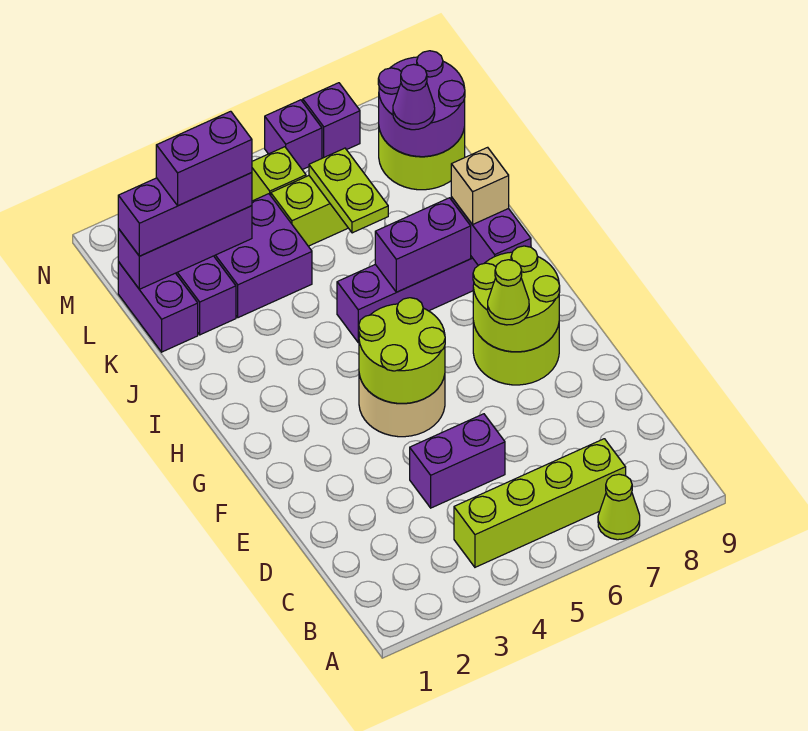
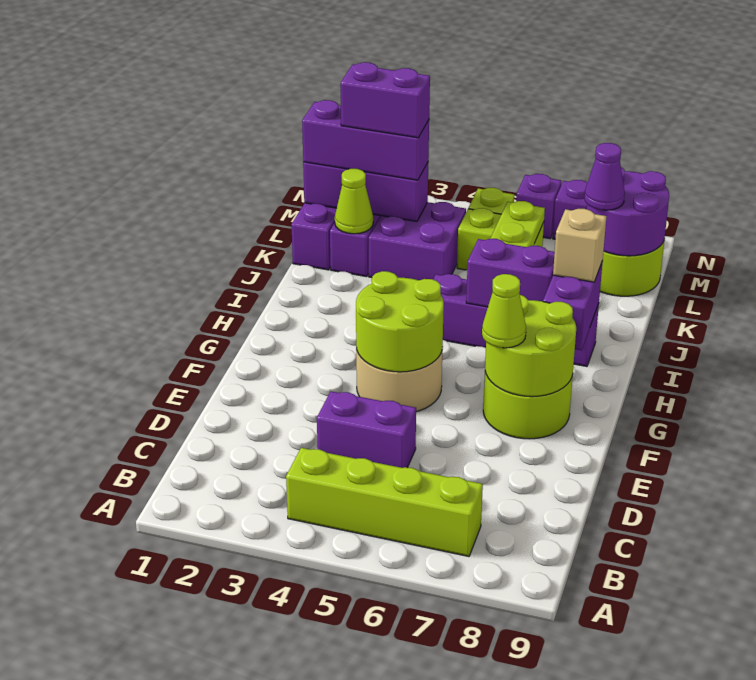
lime 1x1 cone [598,474,640,540] -> lime 1x1 cone moved to [335,169,373,234]

